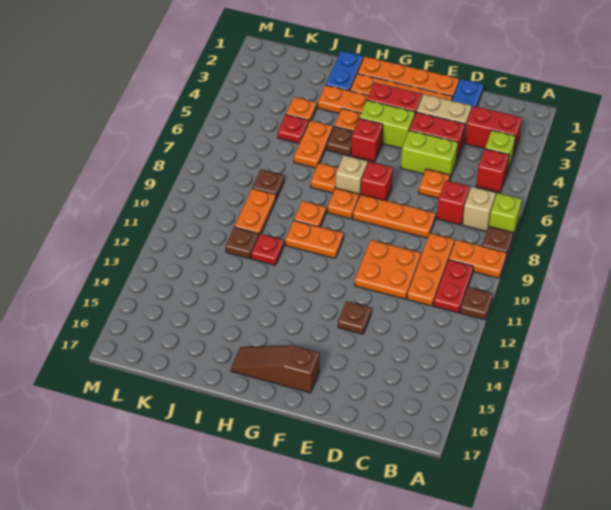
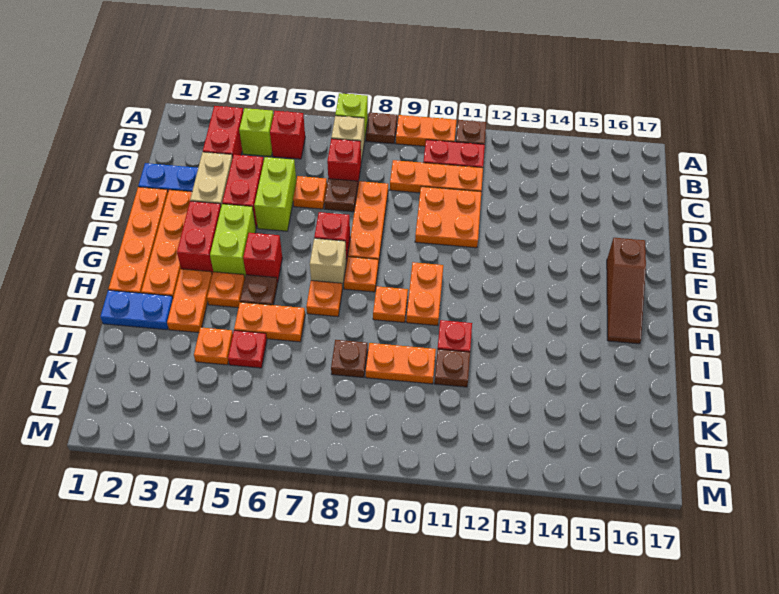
orange 1x2 plate [449,240,507,278] -> orange 1x2 plate turned to [396,115,457,146]
brown 1x1 plate [338,301,371,334] -> brown 1x1 plate moved to [324,179,358,212]

